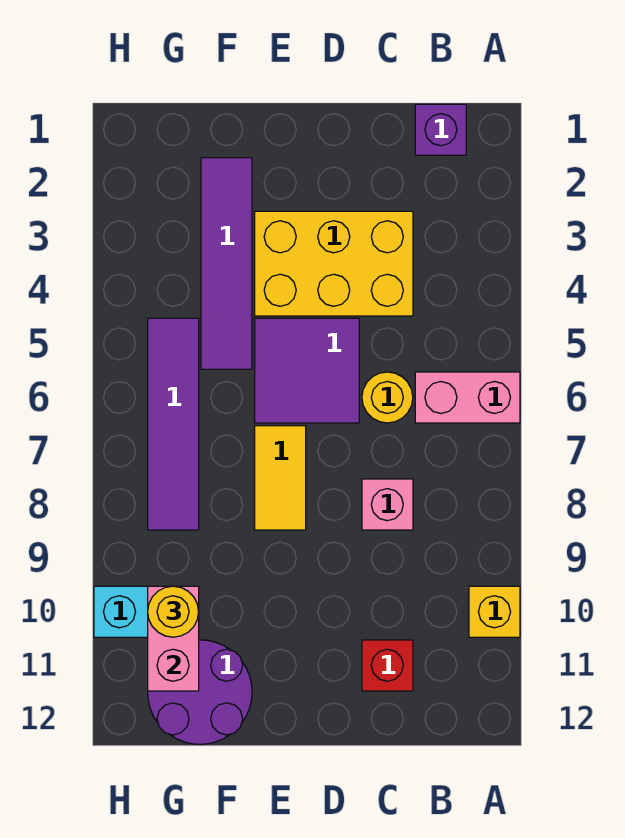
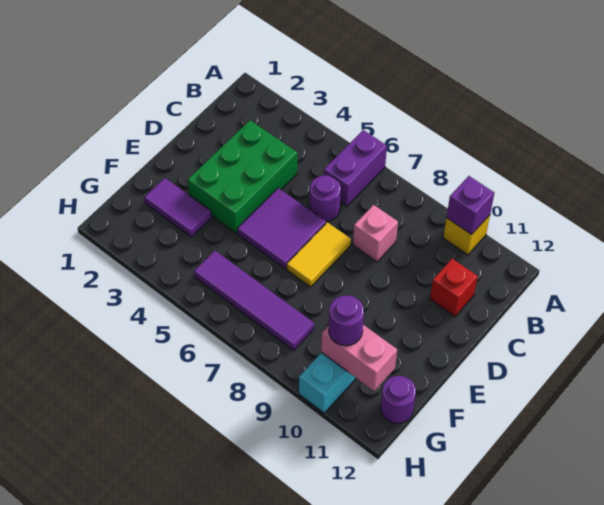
pink 1x2 brick [415,372,520,423] -> purple 1x2 brick [324,130,387,206]
purple 1x1 brick [415,104,466,155] -> purple 1x1 brick moved to [447,176,494,234]
yellow 2x3 brick [255,211,413,316] -> green 2x3 brick [188,120,297,234]
yellow 1x1 round brick [362,372,413,423] -> purple 1x1 round brick [310,175,341,221]
yellow 1x2 tile [255,426,306,530] -> yellow 1x2 tile turned to [287,222,351,287]
purple 1x4 tile [201,158,252,369] -> purple 1x2 tile [144,178,212,237]
purple 2x2 round brick [148,640,252,744] -> purple 1x1 round brick [381,376,416,423]
yellow 1x1 round brick [148,586,199,637] -> purple 1x1 round brick [329,295,364,346]

